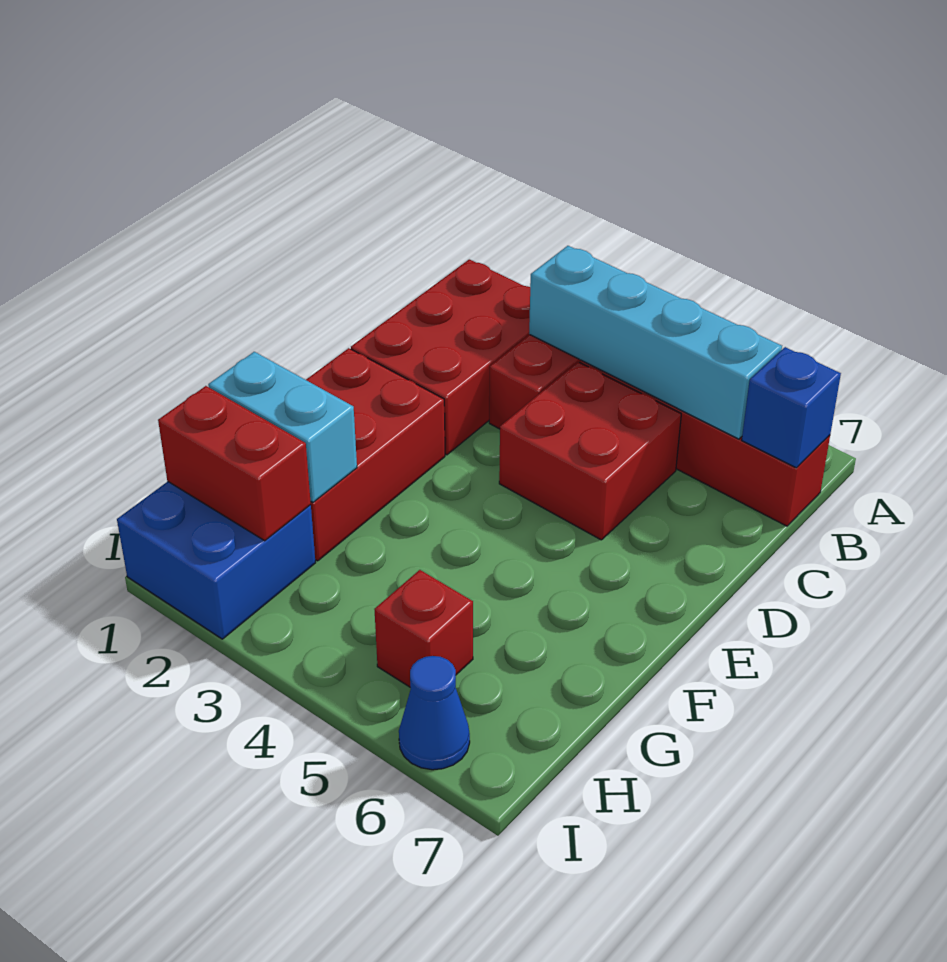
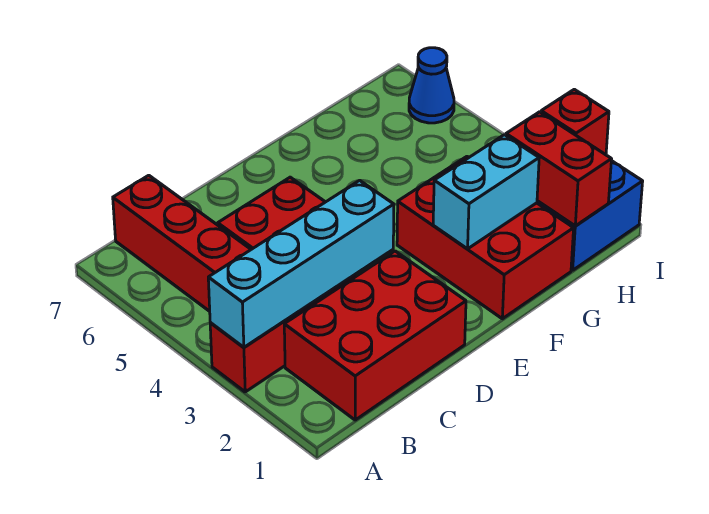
cyan 1x4 brick [529,246,782,439] -> cyan 1x4 brick turned to [208,180,394,347]
blue 1x1 brick [742,347,841,468] -> none
red 2x3 brick [306,348,445,561] -> red 2x3 brick turned to [397,157,574,319]
cyan 1x2 brick [208,352,357,502] -> cyan 1x2 brick turned to [433,135,539,249]
red 1x1 brick [374,570,473,687] -> red 1x1 brick moved to [541,89,609,155]

